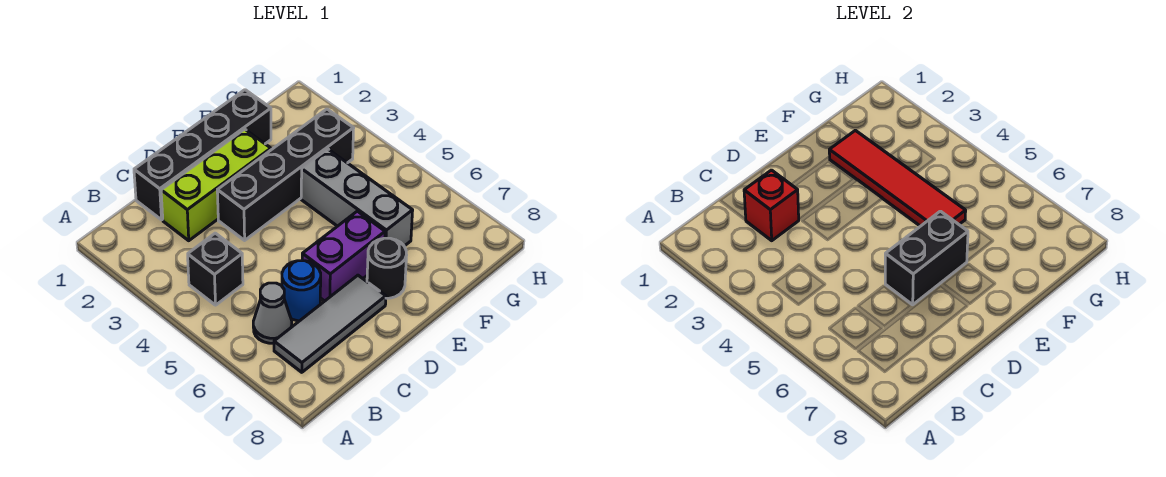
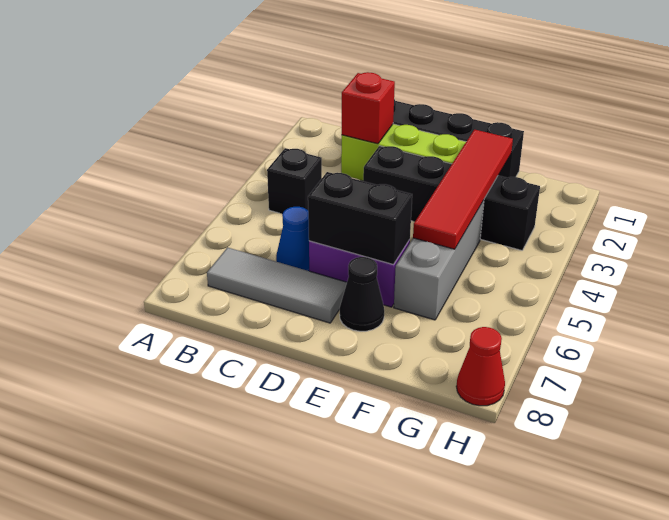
grey 1x1 cone [253,283,292,343] -> none
blue 1x1 round brick [282,261,321,321] -> blue 1x1 cone [276,207,309,271]
black 1x1 round brick [367,238,406,298] -> black 1x1 cone [340,257,384,331]
none -> red 1x1 cone [456,327,505,406]

